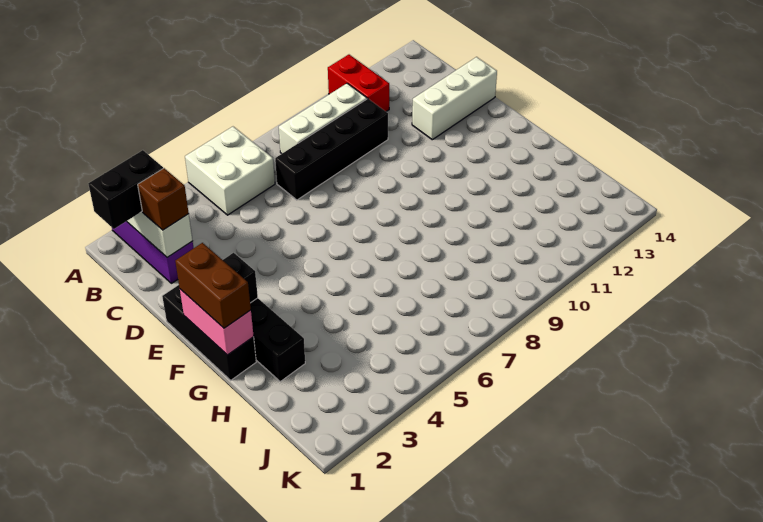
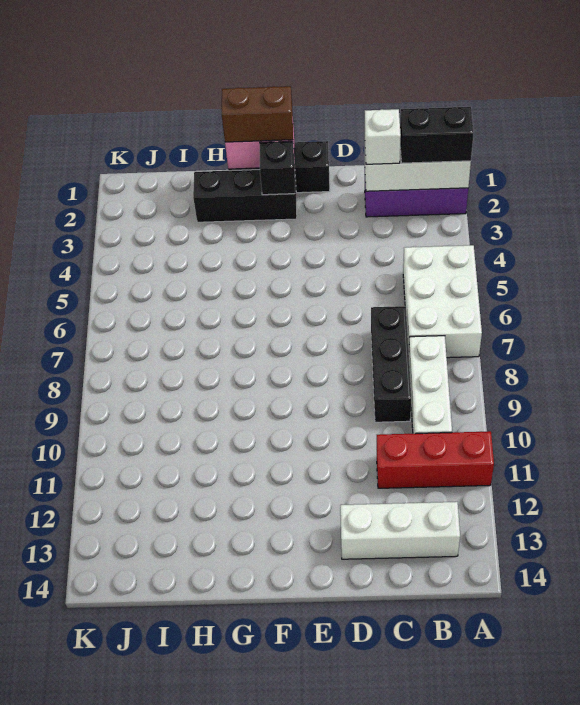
white 2x2 brick [185,127,275,215] -> white 2x3 brick [403,245,482,358]
red 1x2 brick [328,55,389,112] -> red 1x3 brick [377,431,494,488]
black 1x2 brick [88,150,163,229] -> black 1x2 brick turned to [400,107,474,163]
brown 1x1 brick [138,168,189,230] -> white 1x1 brick [365,109,401,164]
black 1x4 brick [275,99,388,200] -> black 1x3 brick [371,306,411,422]
white 1x3 brick [412,57,497,140] -> white 1x3 brick turned to [340,502,460,559]

